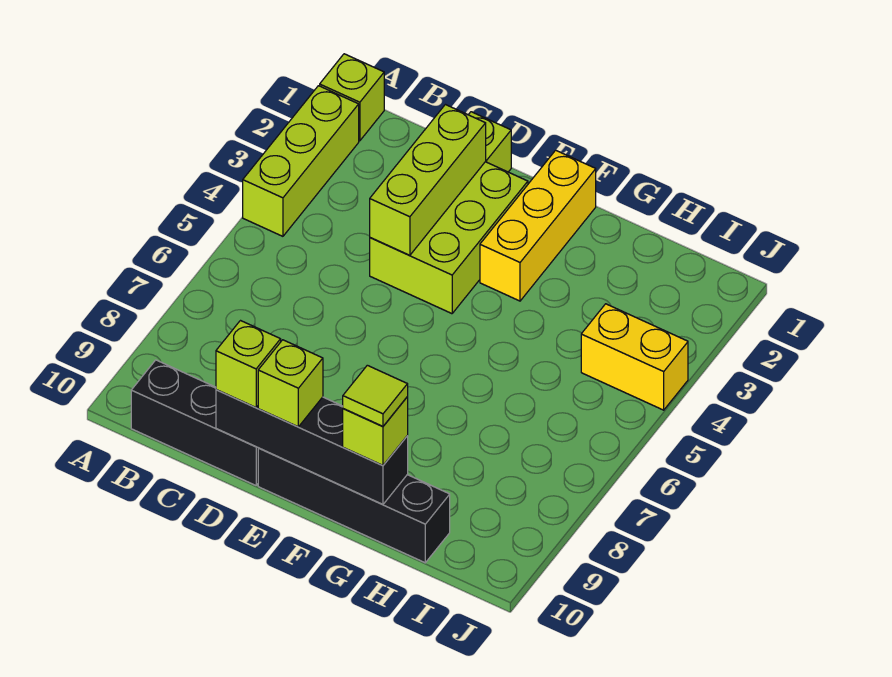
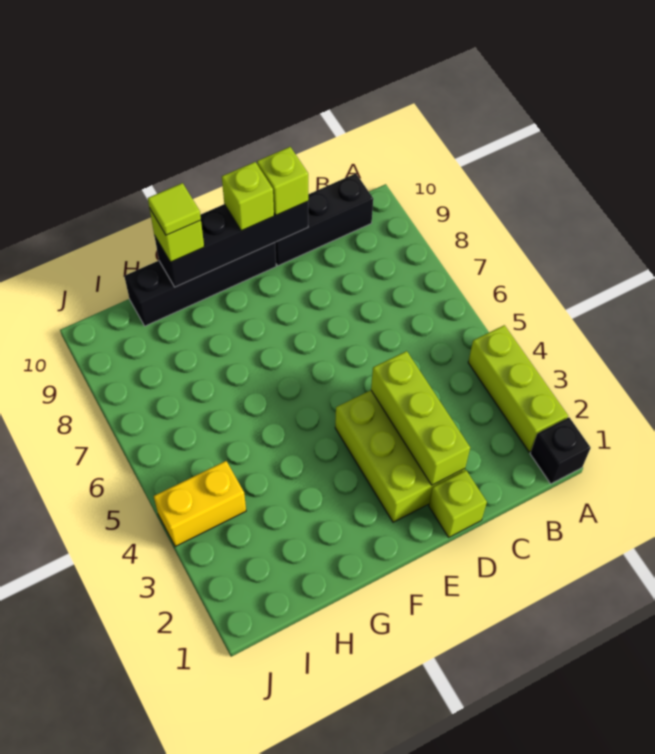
lime 1x1 brick [320,54,384,141] -> black 1x1 brick [530,417,591,484]
yellow 1x3 brick [480,150,596,301] -> none

